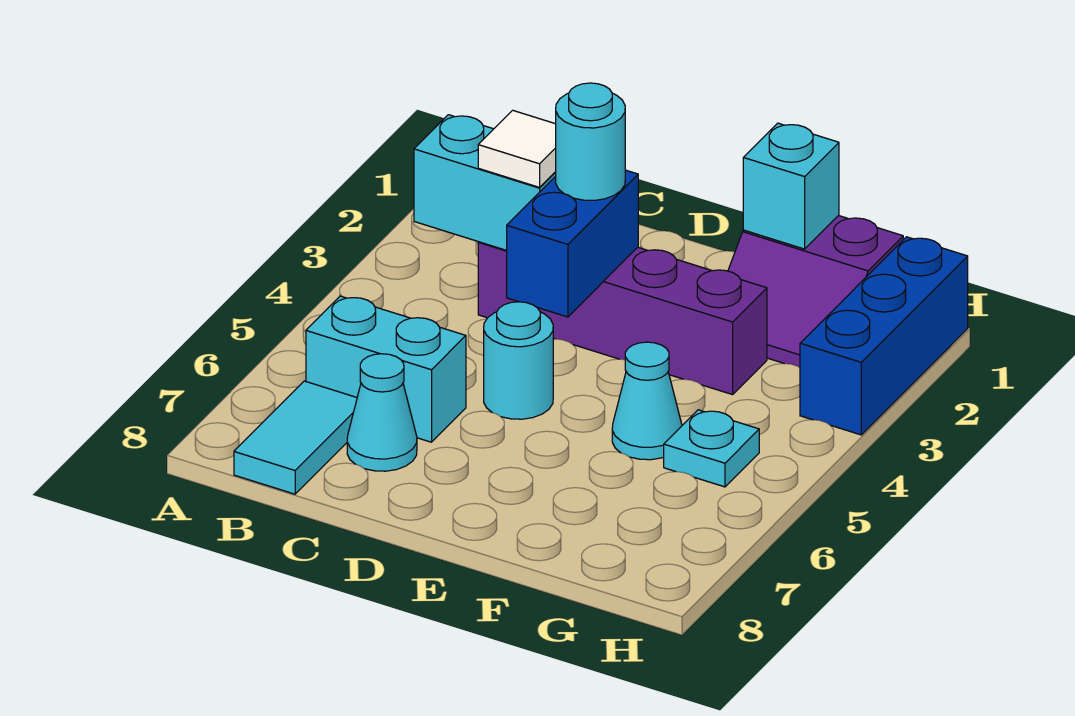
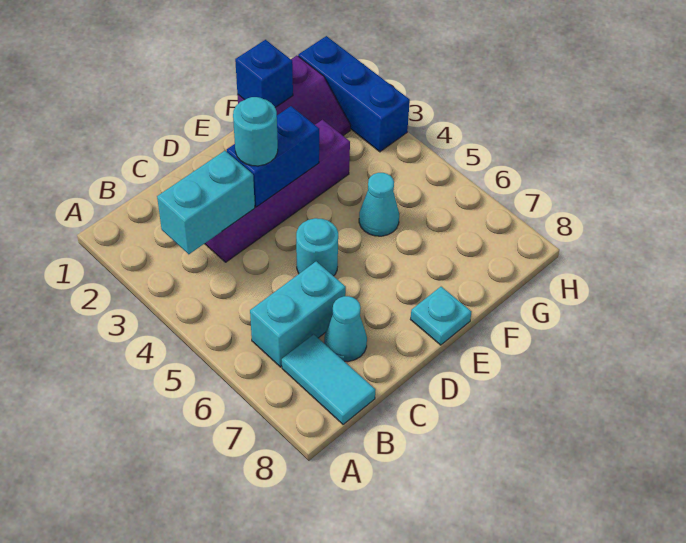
white 1x1 tile [478,110,556,187] -> none
blue 1x2 brick [507,170,638,317] -> blue 1x2 brick turned to [227,106,319,207]
cyan 1x1 brick [743,123,839,249] -> blue 1x1 brick [235,40,293,107]
cyan 1x1 plate [664,410,759,487] -> cyan 1x1 plate moved to [410,287,472,345]

